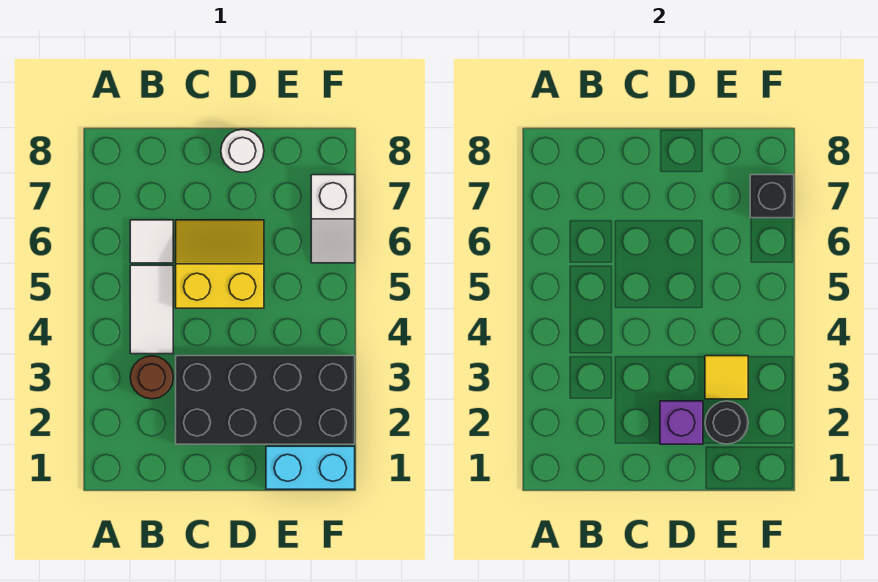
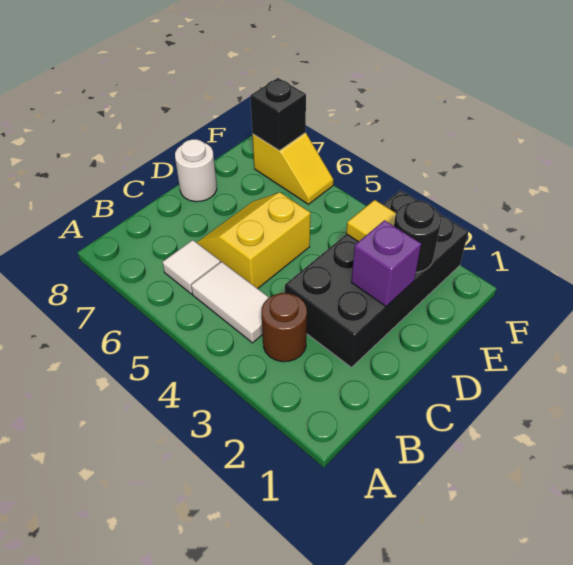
cyan 1x2 brick [266,446,355,489] -> none
white 1x2 slope [311,175,355,263] -> yellow 1x2 slope [253,133,333,204]

